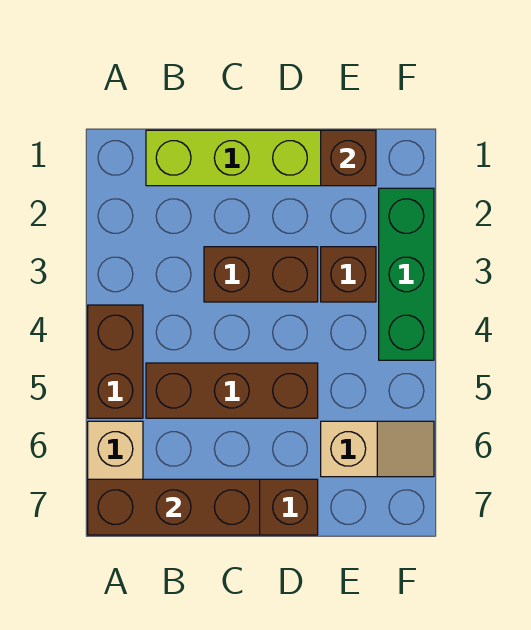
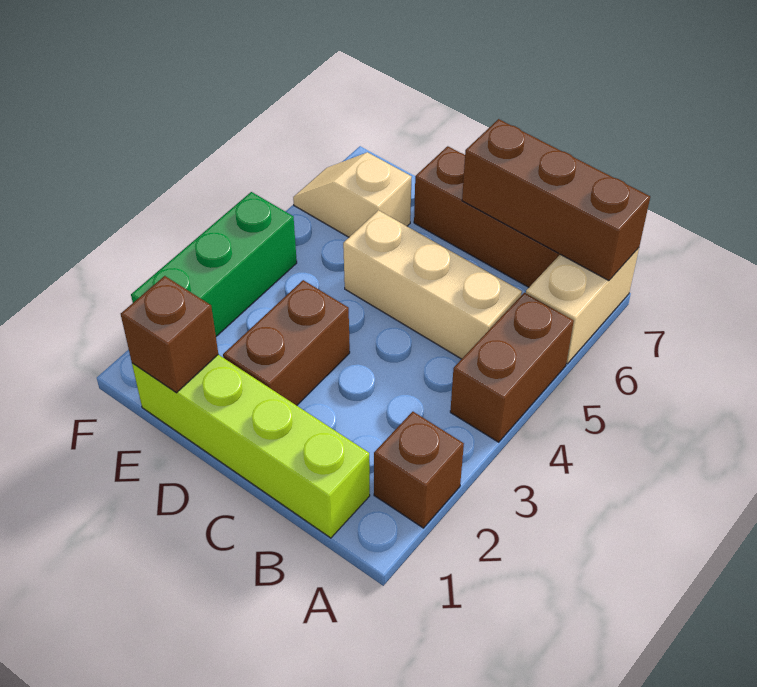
brown 1x3 brick [146,363,318,418] -> tan 1x3 brick [343,210,522,359]
brown 1x2 brick [204,247,318,302] -> brown 1x2 brick turned to [223,280,350,405]
brown 1x1 brick [321,247,376,302] -> brown 1x1 brick moved to [374,412,464,528]

